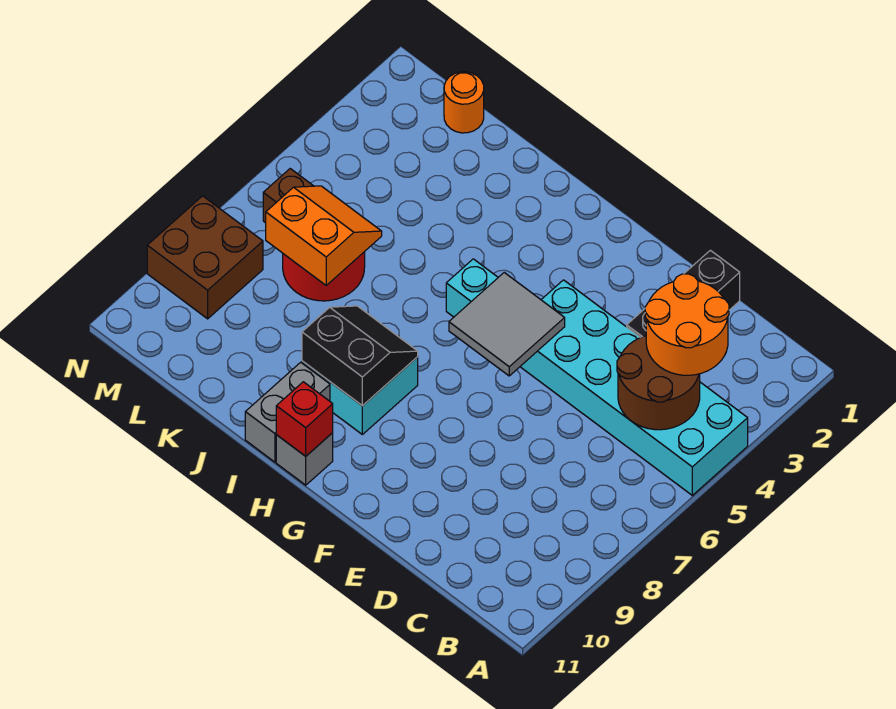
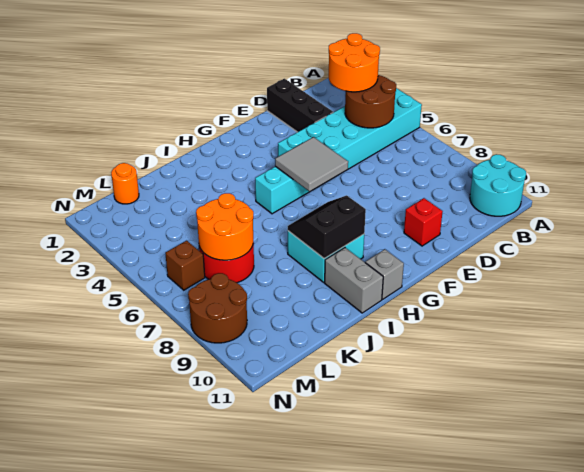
none -> cyan 2x2 round brick [470,154,526,216]
red 1x1 brick [276,382,333,456] -> red 1x1 brick moved to [404,198,443,246]
orange 2x2 slope [266,186,382,285] -> orange 2x2 round brick [196,193,253,260]
brown 2x2 brick [147,196,263,319] -> brown 2x2 round brick [188,273,247,343]

